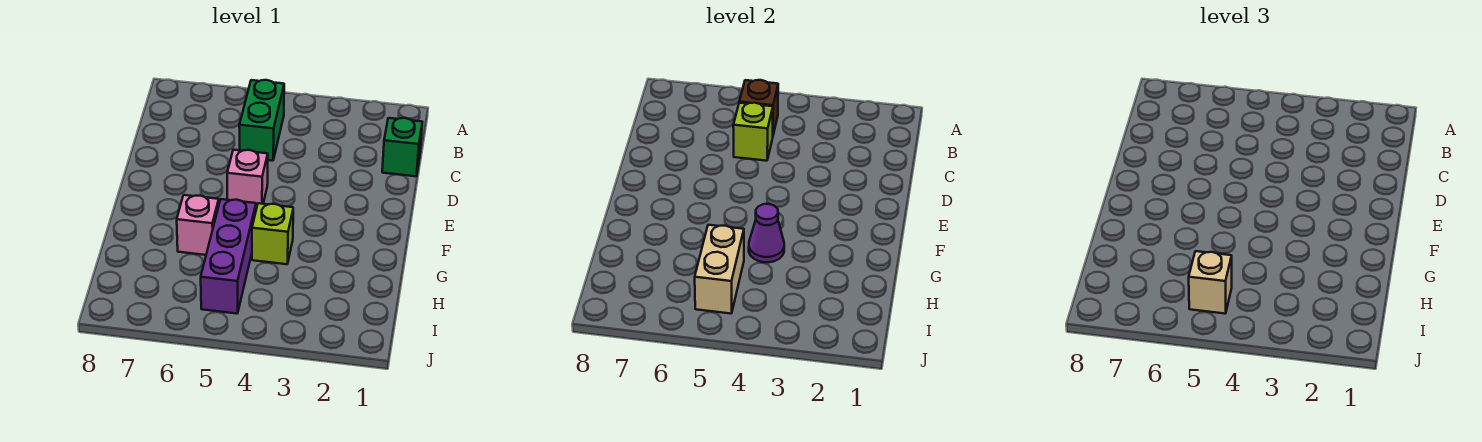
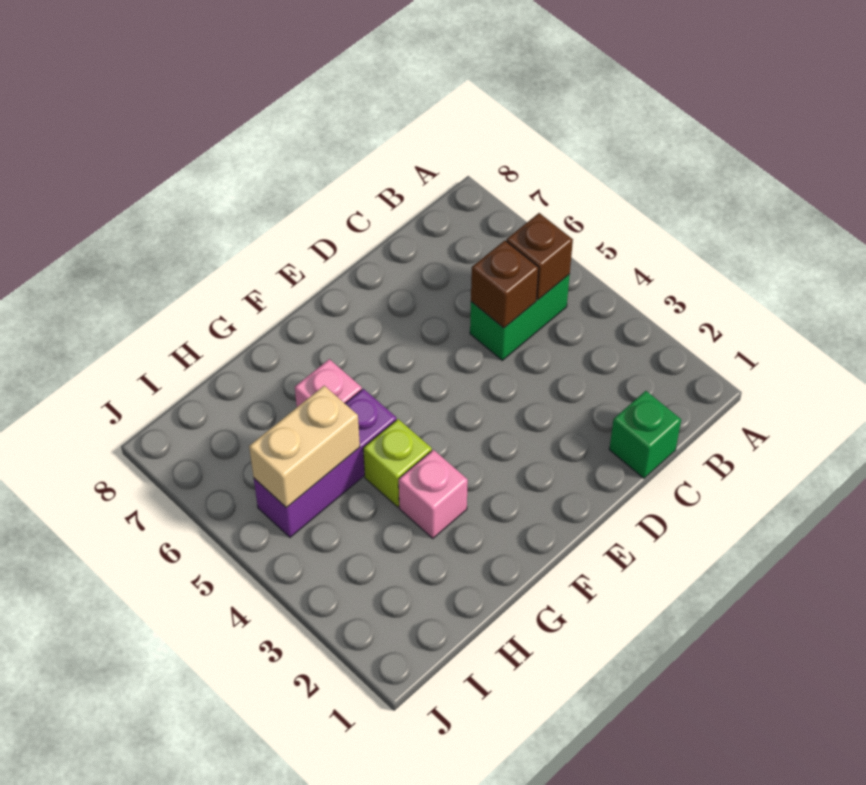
lime 1x1 brick [733,103,773,161] -> brown 1x1 brick [471,241,539,328]
pink 1x1 brick [227,150,268,209] -> pink 1x1 brick moved to [399,450,468,538]
purple 1x1 cone [749,204,784,262] -> none
tan 1x1 brick [1189,251,1232,314] -> none

